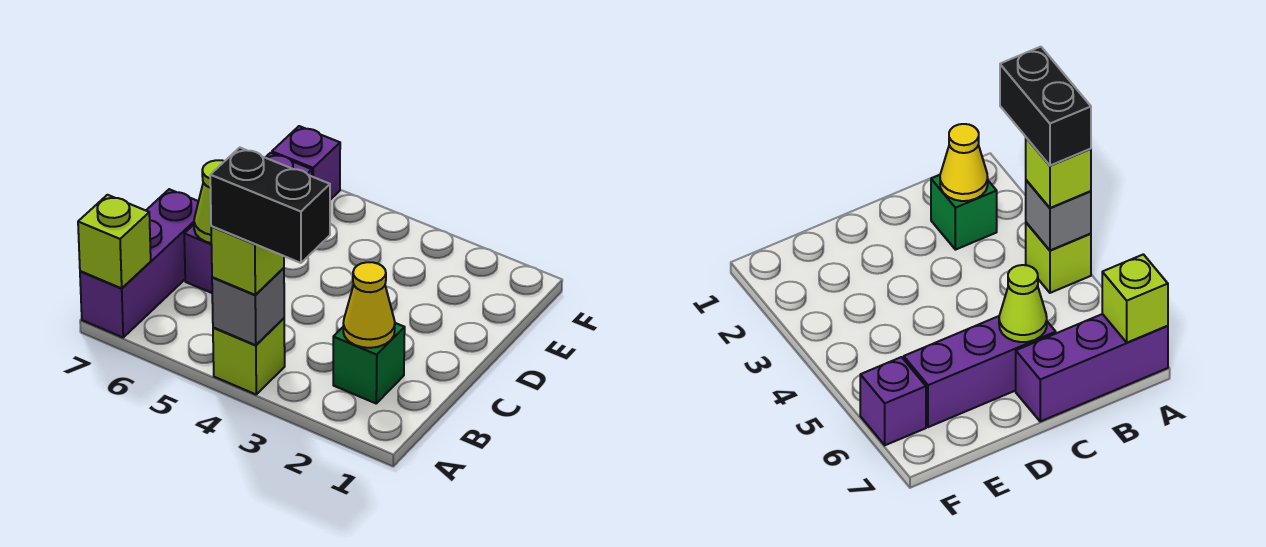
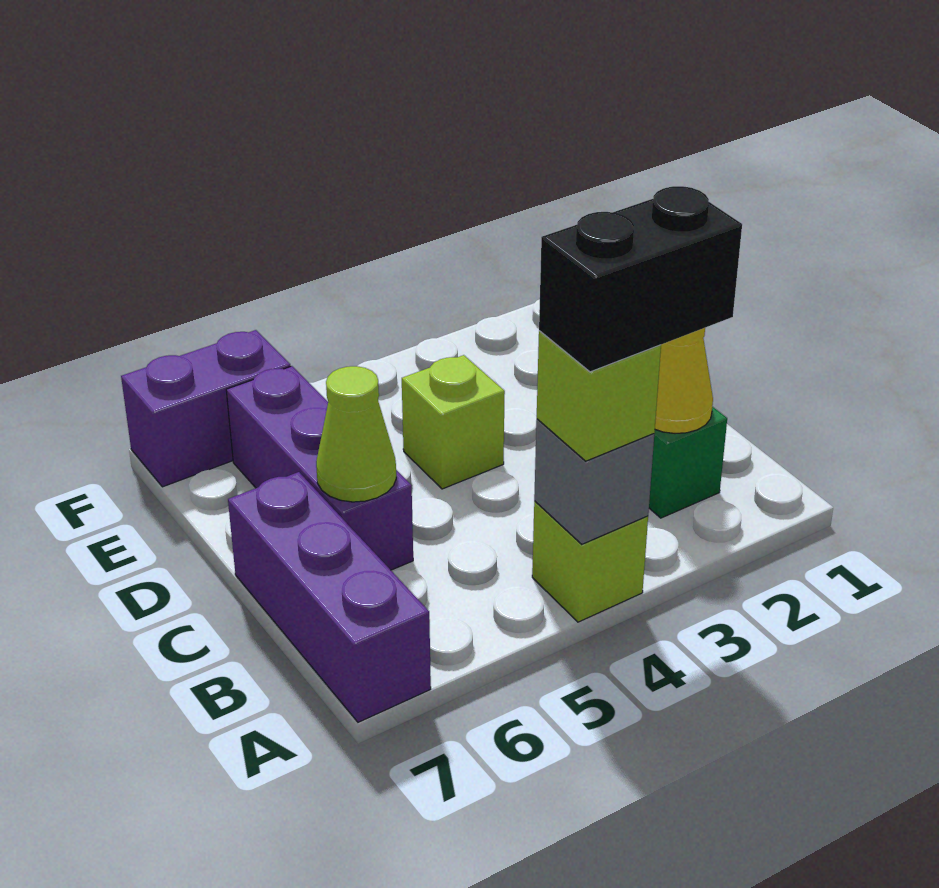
lime 1x1 brick [78,195,151,288] -> lime 1x1 brick moved to [402,355,505,489]
purple 1x1 brick [272,126,340,200] -> purple 1x2 brick [121,330,291,487]

